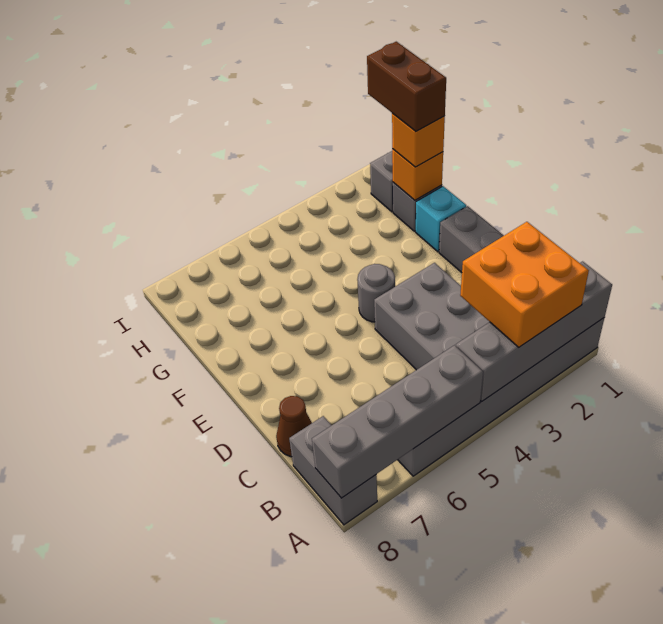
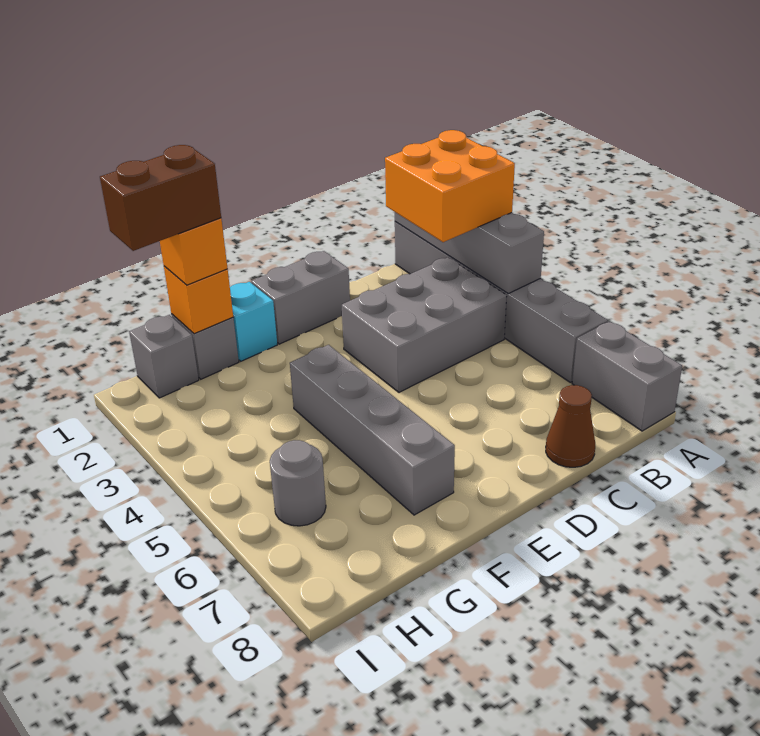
grey 1x4 brick [312,345,483,498] -> grey 1x4 brick moved to [290,345,455,515]
grey 1x2 brick [289,416,377,525] -> grey 1x2 brick turned to [572,321,682,431]
grey 1x1 round brick [357,264,395,322] -> grey 1x1 round brick moved to [270,440,326,526]

